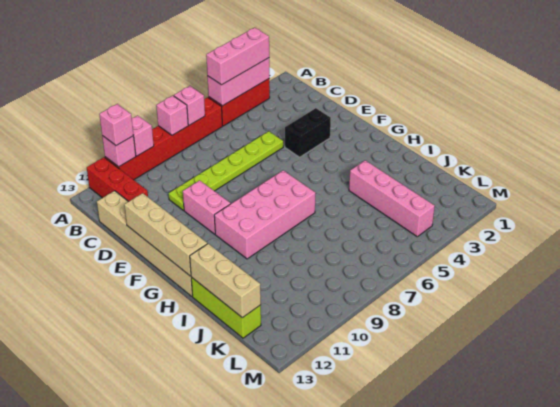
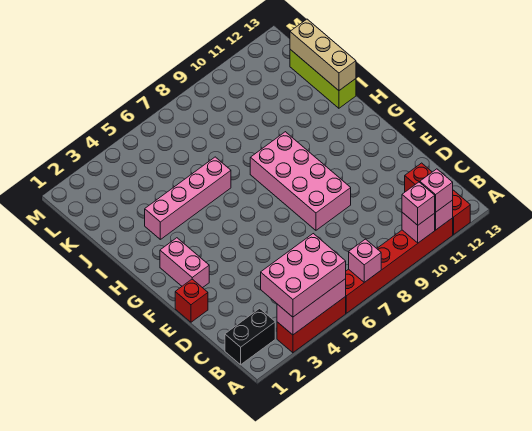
pink 1x3 brick [206,28,269,85] -> pink 2x3 brick [261,234,346,317]
pink 1x1 brick [156,96,188,135] -> pink 1x1 brick moved to [402,182,435,225]
tan 1x6 brick [97,191,193,297] -> none
lime 1x6 plate [169,131,283,210] -> none
none -> red 1x1 brick [175,279,208,322]
black 1x2 brick [285,108,331,157] -> black 1x2 brick moved to [225,308,275,365]
pink 1x2 brick [183,180,231,234] -> pink 1x2 brick moved to [160,238,209,288]
tan 1x4 brick [124,193,207,276] -> none
pink 2x4 brick [214,170,315,259] -> pink 2x4 brick turned to [250,132,351,230]
pink 1x4 brick [349,160,435,237] -> pink 1x4 brick turned to [145,157,231,239]

